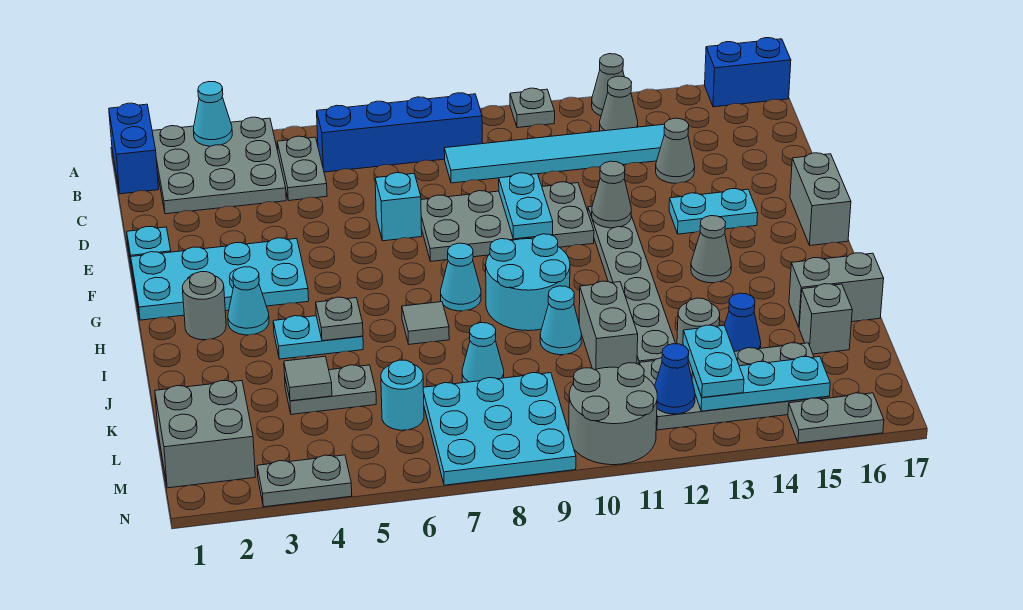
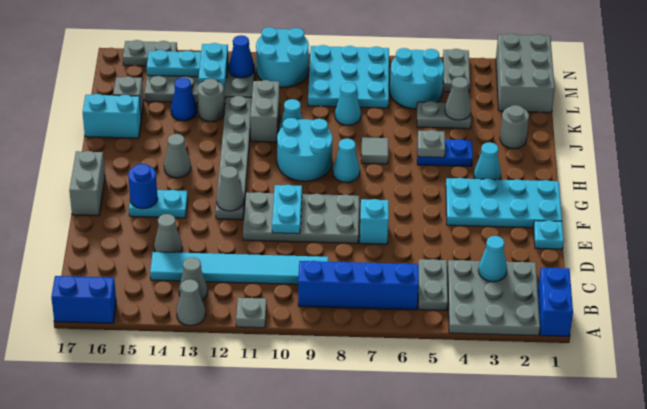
cyan 1x1 cone [193,82,232,146] -> cyan 1x1 cone moved to [478,236,507,282]
none -> blue 1x1 round brick [128,164,158,209]
grey 1x1 round brick [183,272,226,340] -> grey 1x1 round brick moved to [500,105,529,149]
cyan 1x2 plate [273,316,363,359] -> blue 1x2 plate [417,139,473,166]
grey 1x2 brick [789,253,884,327] -> cyan 1x2 brick [83,94,141,138]
grey 1x1 tile [284,356,332,401] -> grey 1x1 cone [445,77,471,120]
grey 2x2 brick [155,381,255,488] -> grey 2x3 brick [496,34,555,113]
cyan 1x1 round brick [381,360,424,430] -> cyan 2x2 round brick [390,48,444,109]
grey 2x2 round brick [569,363,657,465] -> cyan 2x2 round brick [256,27,309,87]
grey 1x2 plate [257,455,352,507] -> grey 1x2 plate turned to [443,49,470,92]

